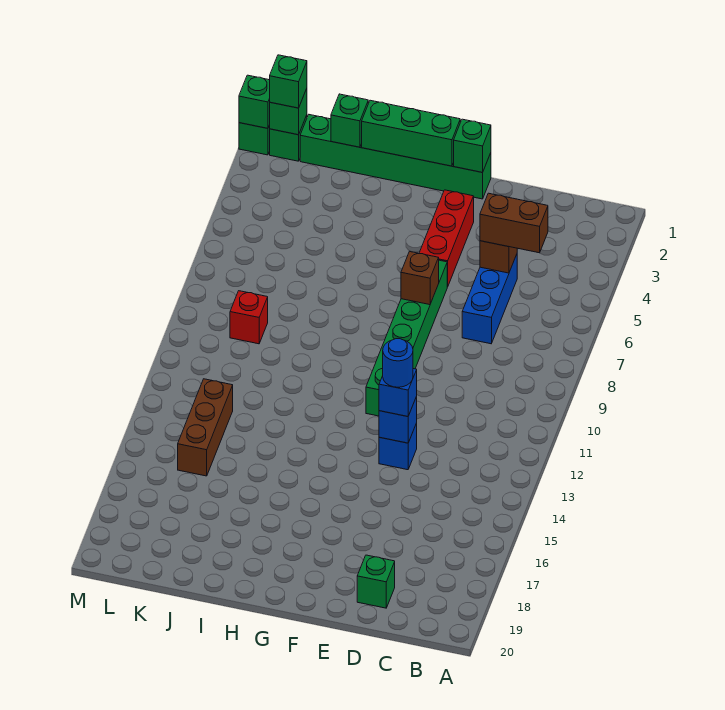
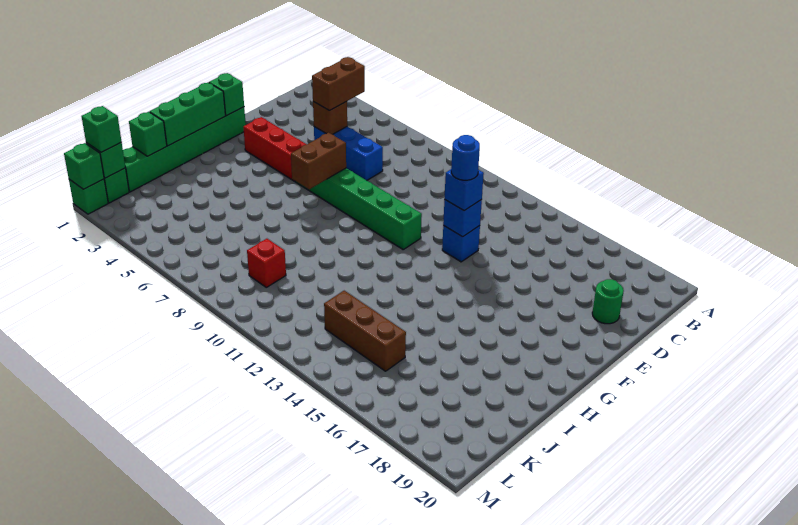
green 1x1 brick [357,555,395,608] -> green 1x1 round brick [592,279,624,324]
brown 1x1 brick [401,251,439,305] -> brown 1x2 brick [291,133,346,189]

